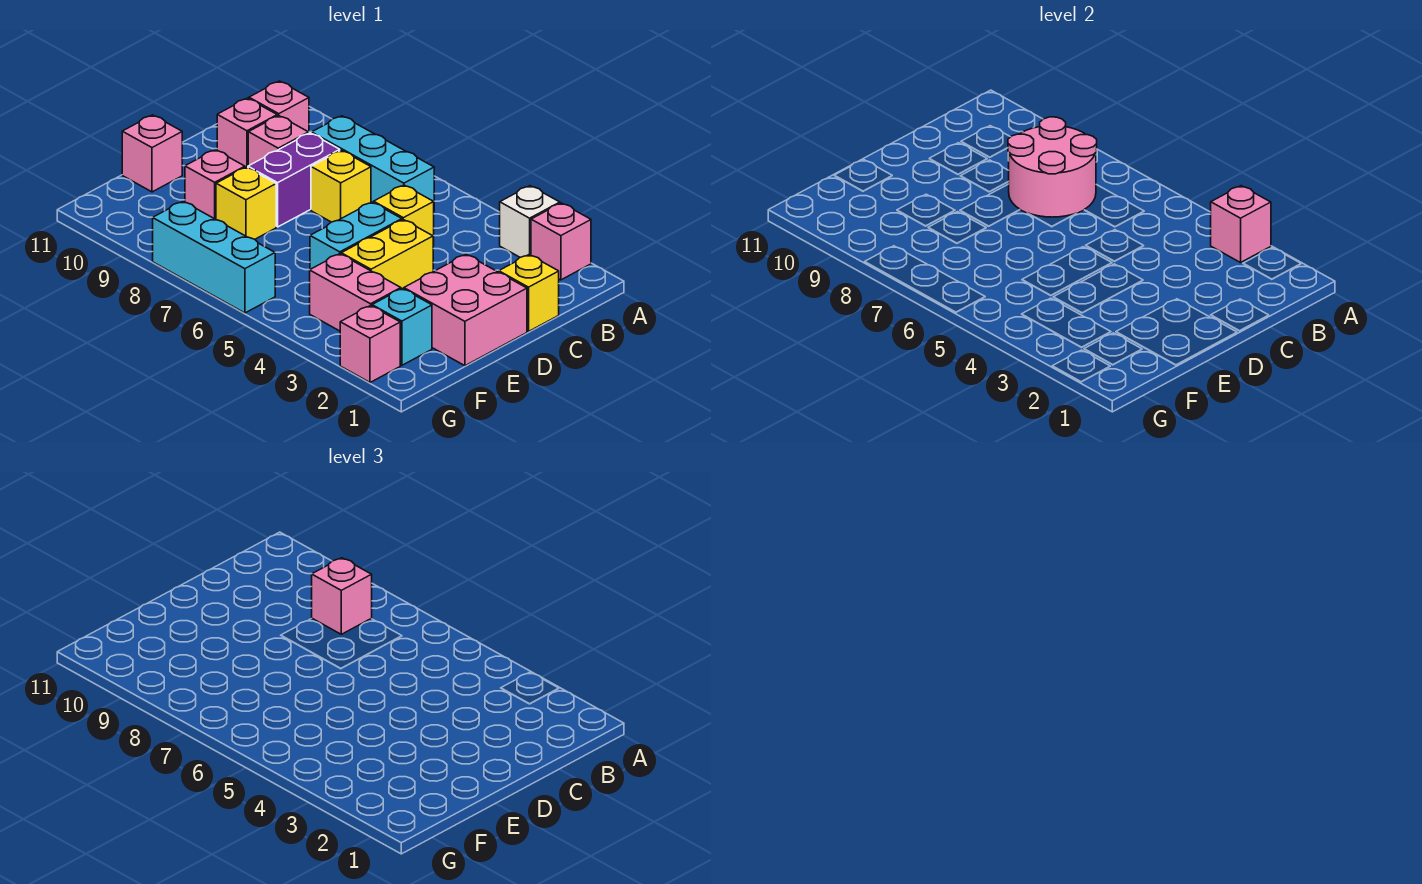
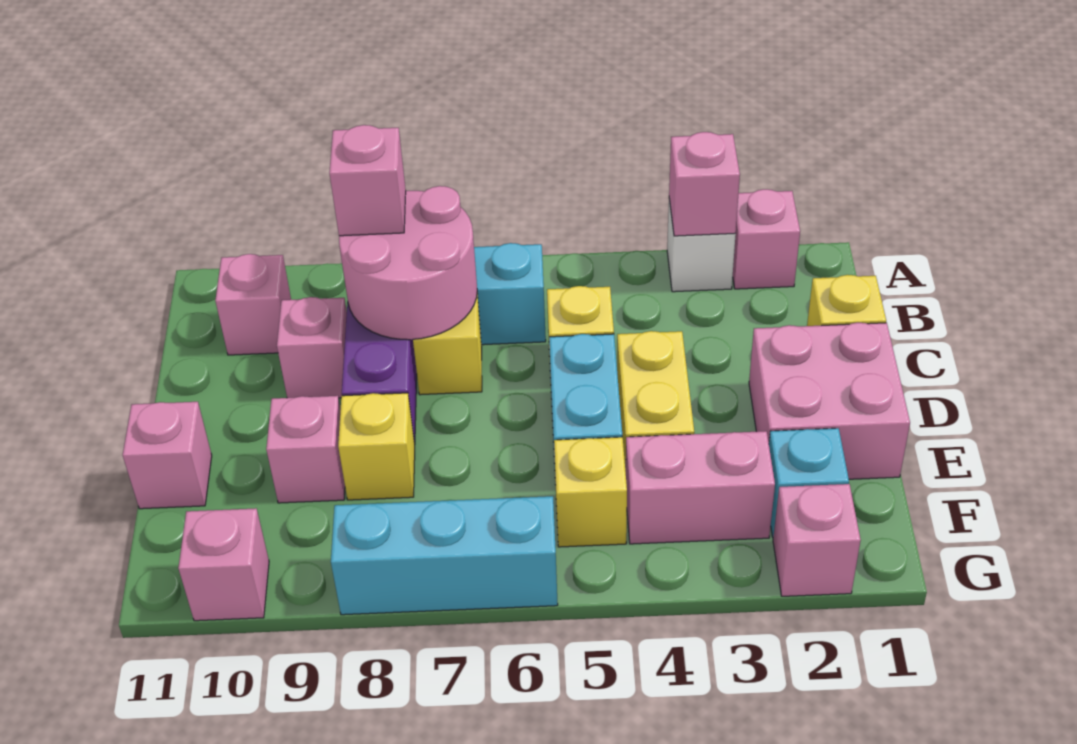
pink 1x1 brick [217,98,277,168] -> pink 1x1 brick moved to [178,508,269,621]
none -> yellow 1x1 brick [554,437,627,547]

